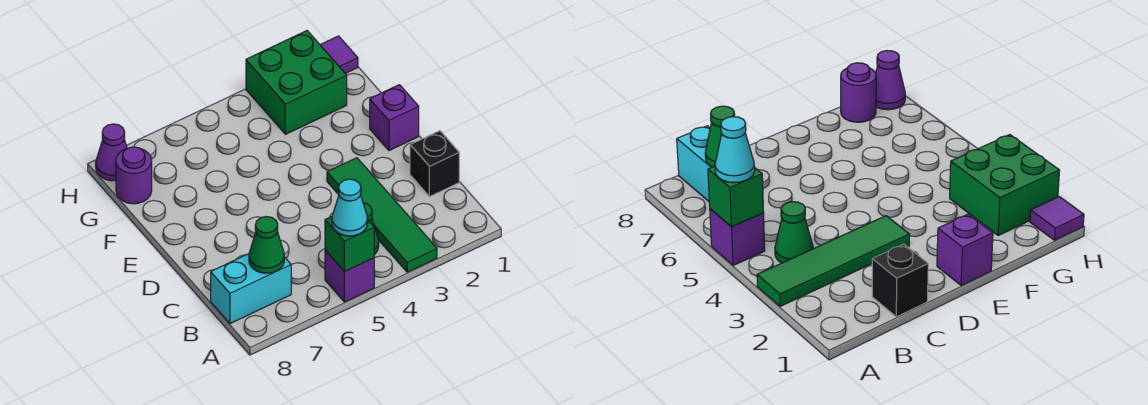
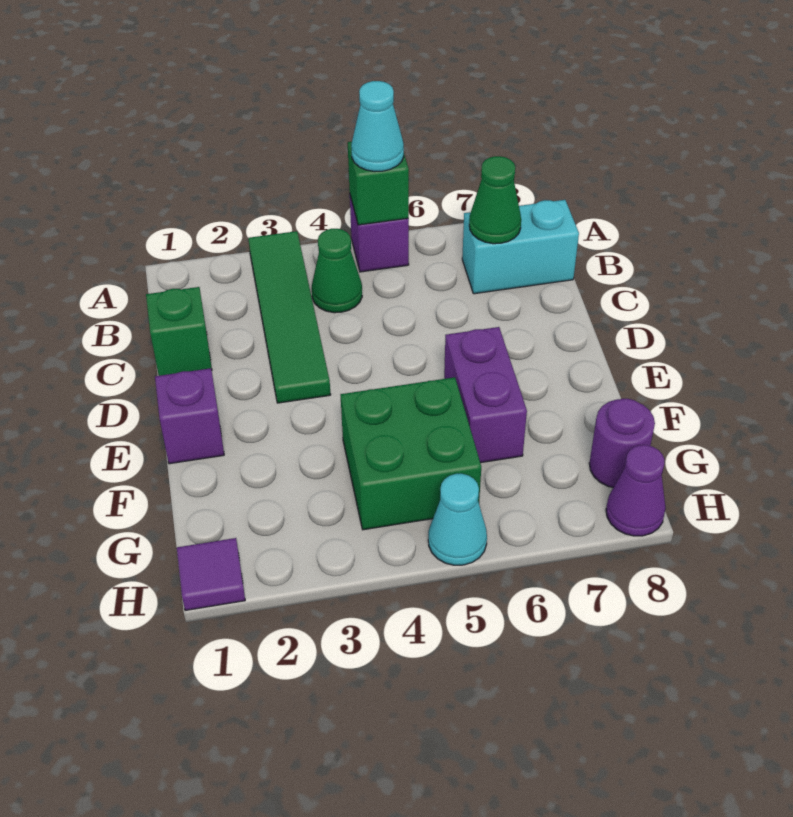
black 1x1 brick [410,131,459,197] -> green 1x1 brick [146,287,212,376]
none -> purple 1x2 brick [444,327,527,463]
green 2x2 brick [246,31,347,134] -> green 2x2 brick moved to [340,377,481,530]
none -> cyan 1x1 cone [428,474,487,565]

